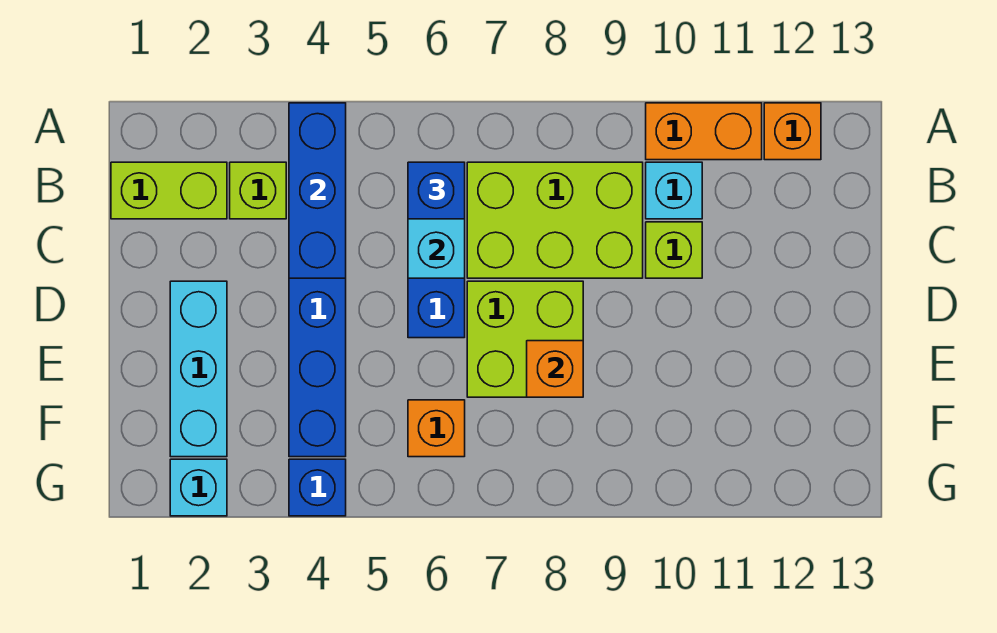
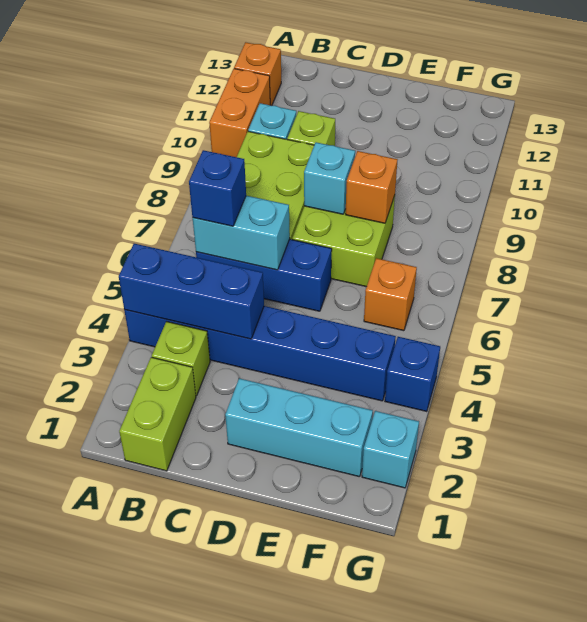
none -> cyan 1x1 brick [304,142,355,214]

